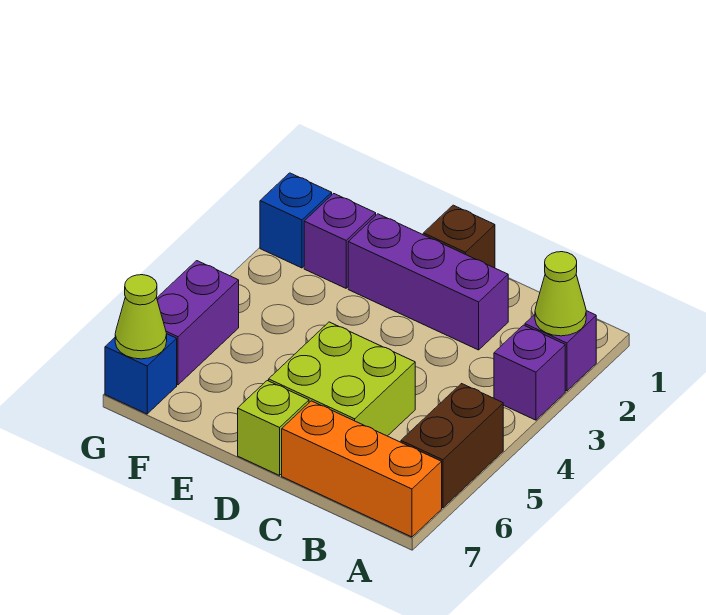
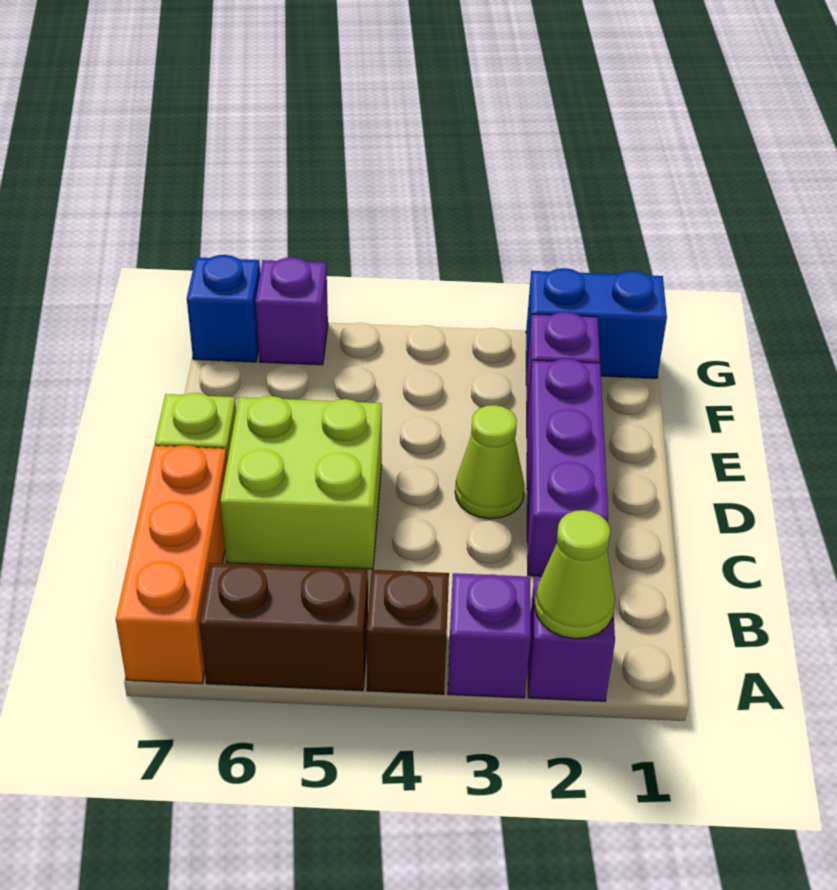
brown 1x1 brick [423,205,495,268] -> brown 1x1 brick moved to [367,570,449,694]
blue 1x1 brick [260,173,332,268] -> blue 1x2 brick [526,268,667,378]
purple 1x2 brick [157,261,239,385] -> purple 1x1 brick [255,257,328,365]
lime 1x1 cone [115,275,167,359] -> lime 1x1 cone moved to [455,405,525,519]

